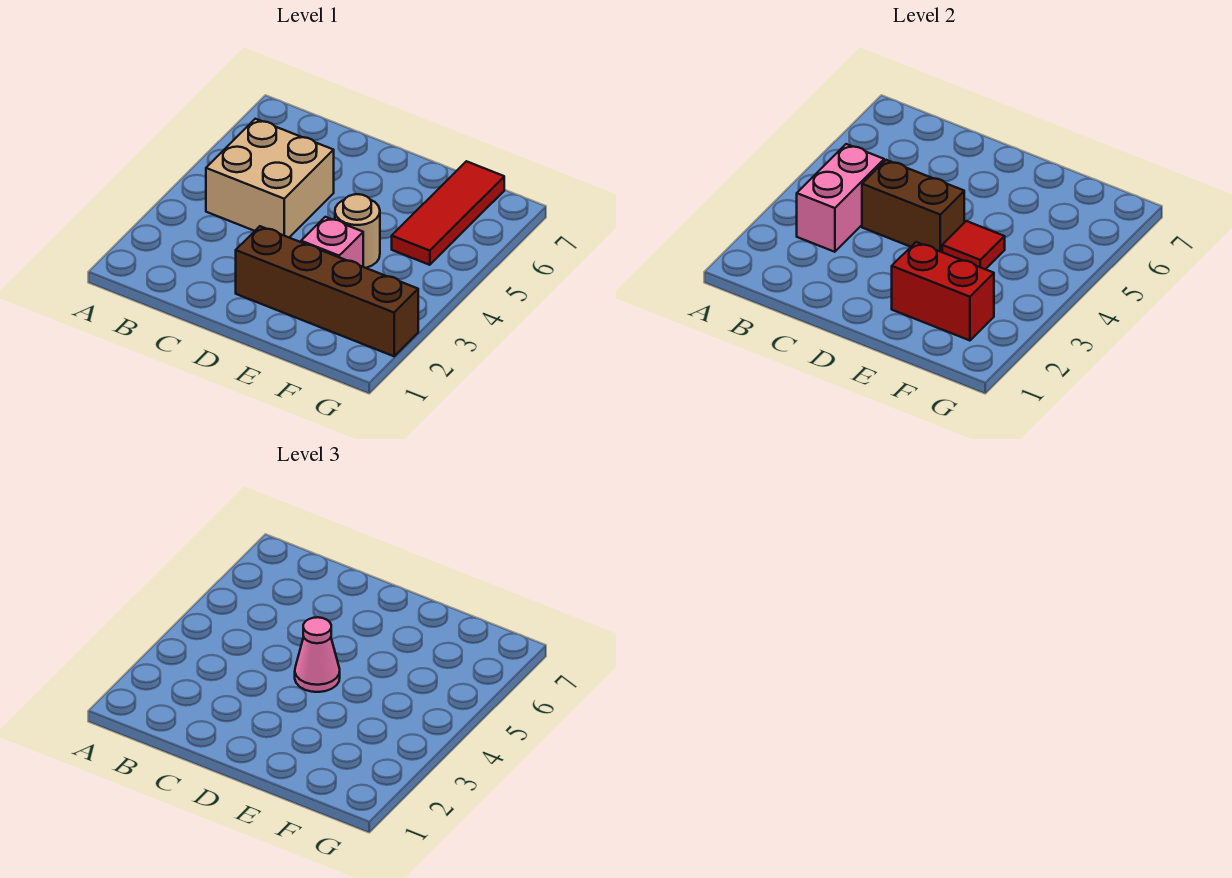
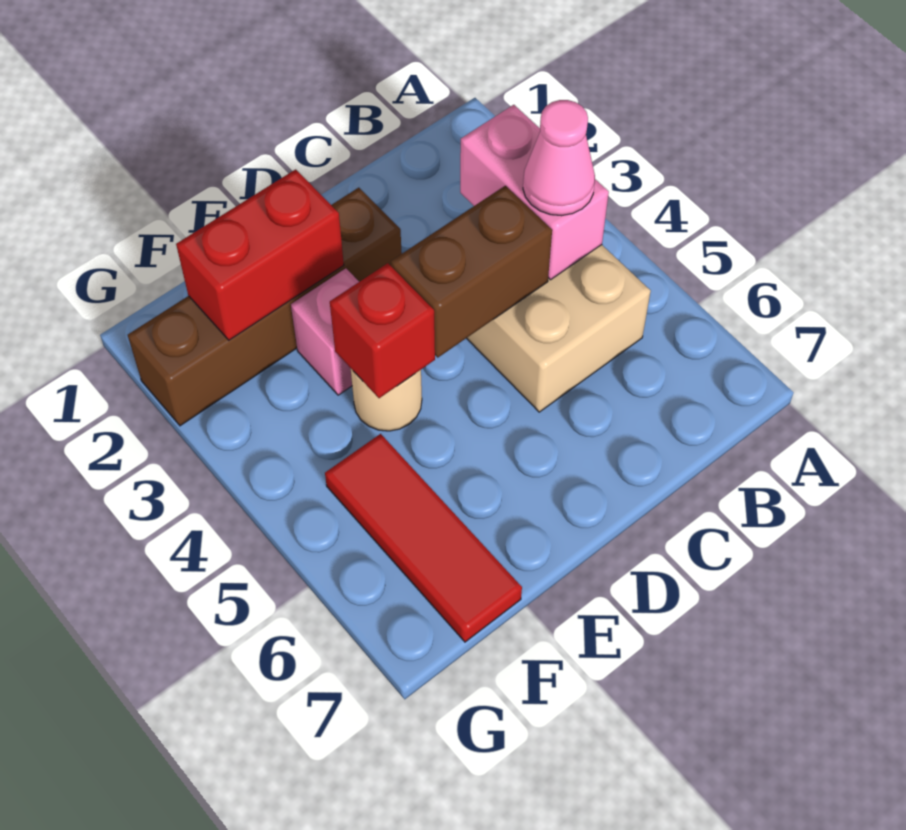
pink 1x1 cone [295,617,340,692] -> pink 1x1 cone moved to [523,100,595,216]
red 1x1 tile [942,221,1005,269] -> red 1x1 brick [330,263,435,398]

